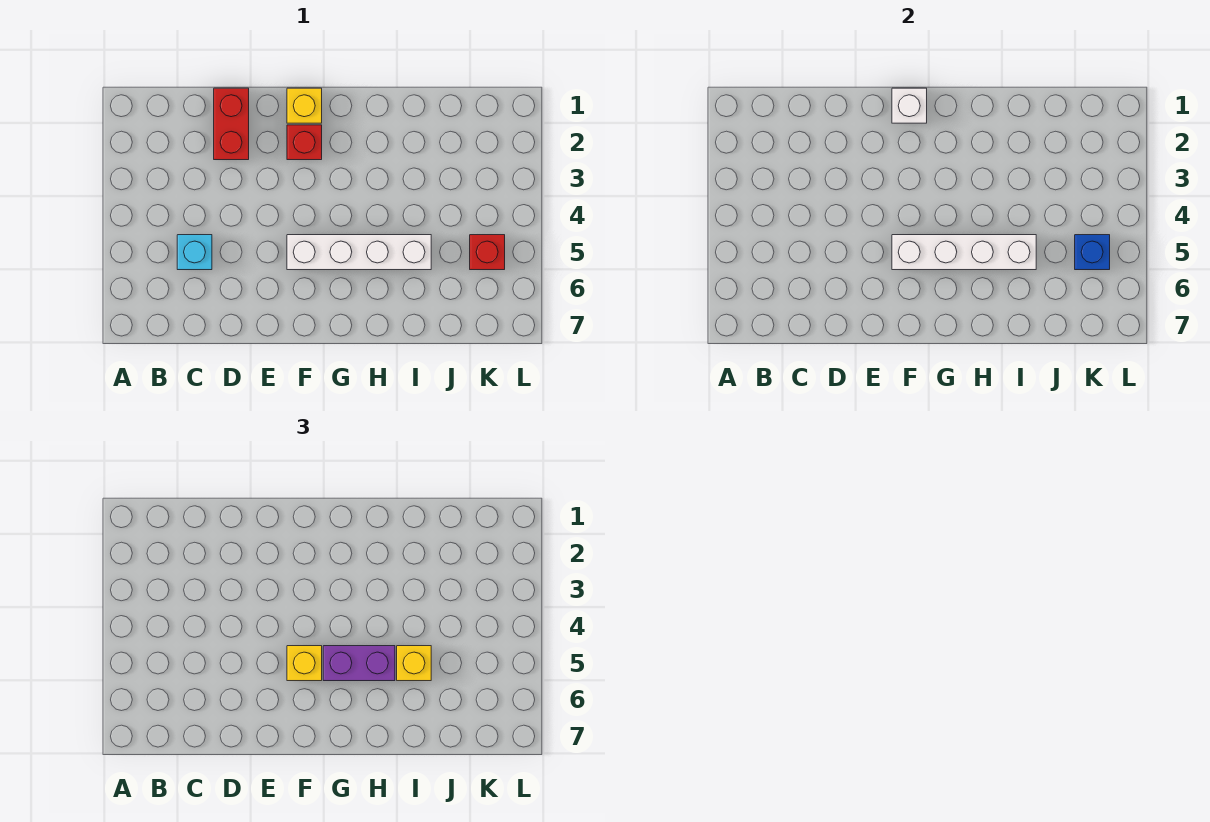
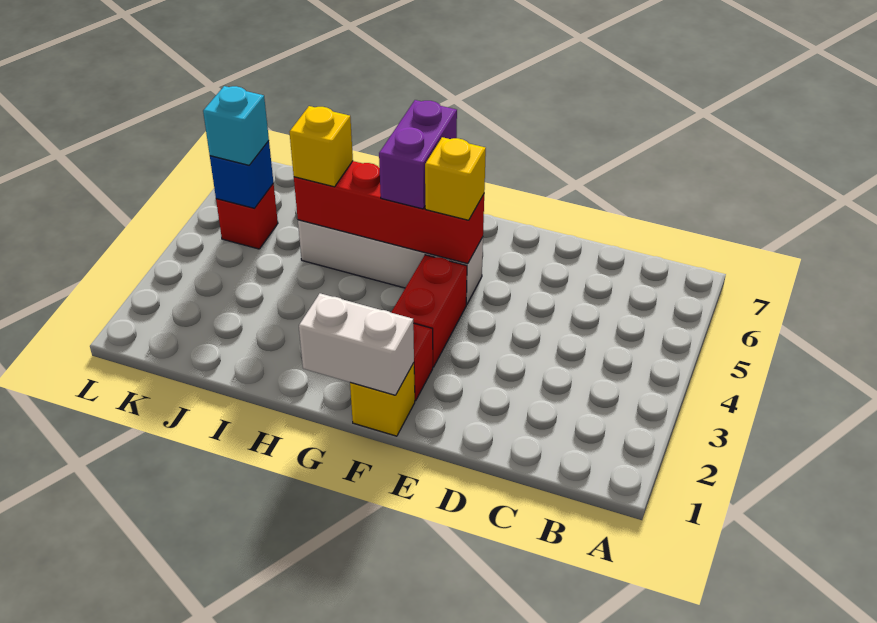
cyan 1x1 brick [177,235,212,270] -> cyan 1x1 brick moved to [203,86,269,165]
red 1x2 brick [214,88,249,160] -> red 1x2 brick moved to [391,255,467,367]
white 1x1 brick [892,88,927,123] -> white 1x2 brick [299,293,414,395]
white 1x4 brick [892,235,1036,270] -> red 1x4 brick [294,161,484,264]
purple 1x2 brick [323,646,395,681] -> purple 1x2 brick turned to [379,100,457,209]

